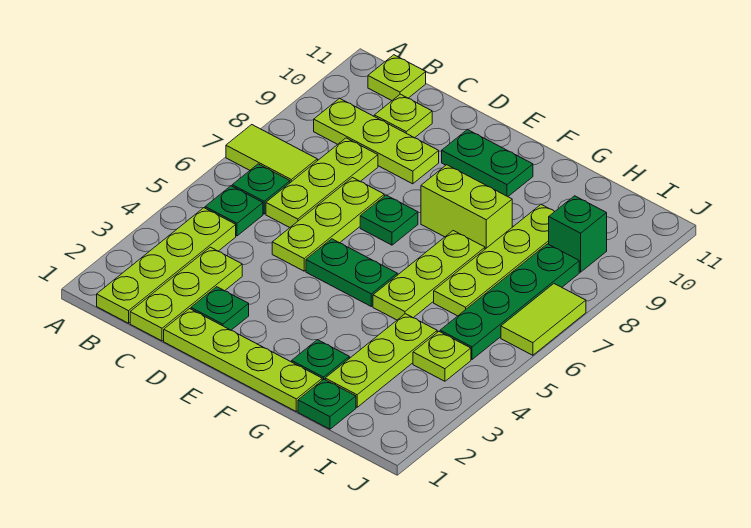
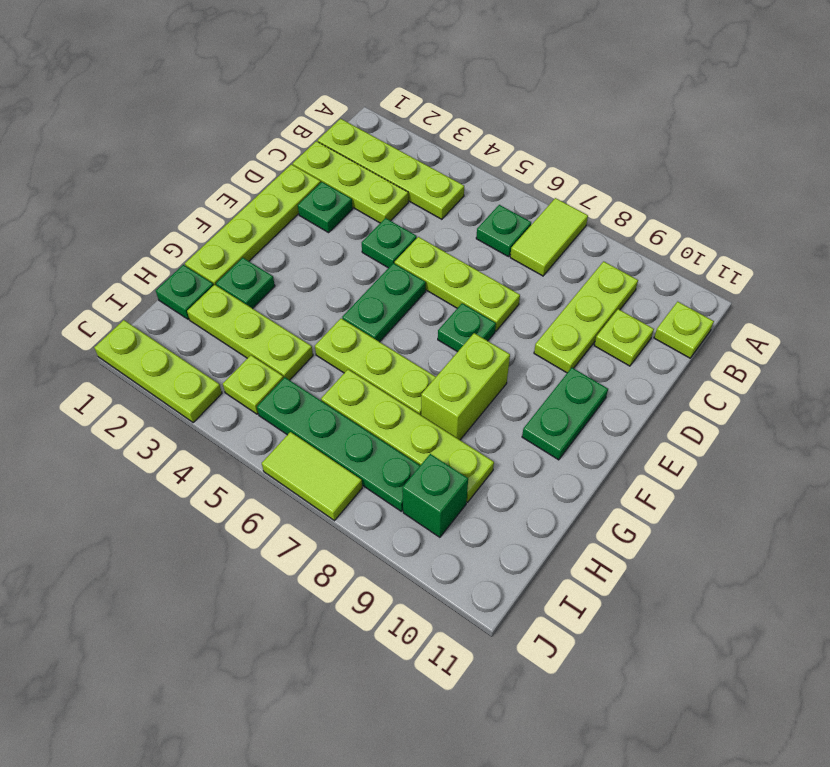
green 1x1 plate [205,186,263,236] -> green 1x1 plate moved to [362,218,417,268]
lime 1x3 plate [266,138,378,227] -> lime 1x3 plate moved to [94,320,222,423]

